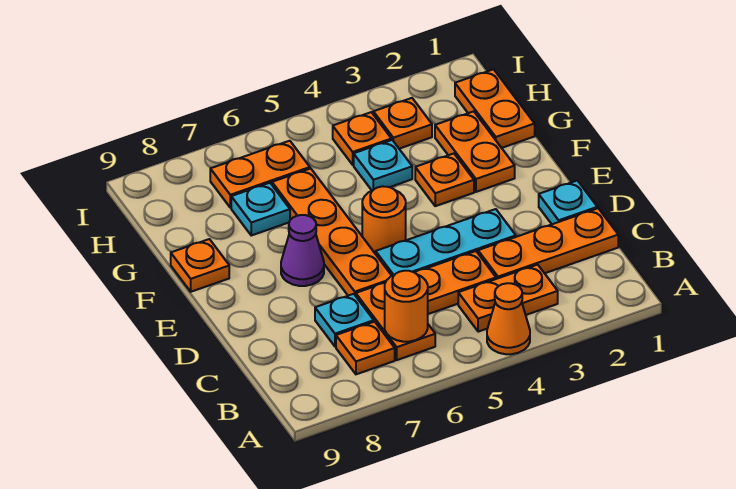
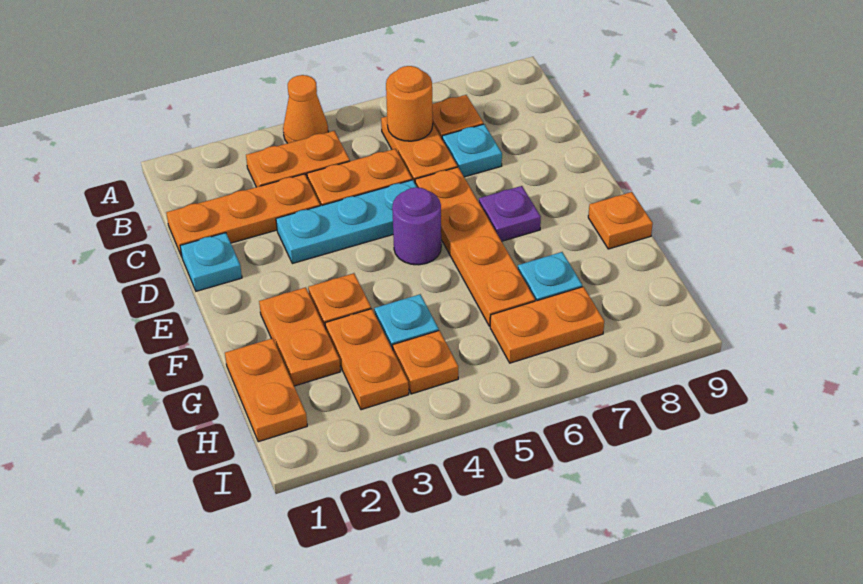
orange 1x1 round brick [362,186,406,254] -> purple 1x1 round brick [392,187,441,265]
purple 1x1 cone [281,215,324,286] -> purple 1x1 plate [479,186,541,241]
orange 1x1 plate [373,98,432,149] -> orange 1x2 plate [325,309,409,410]

